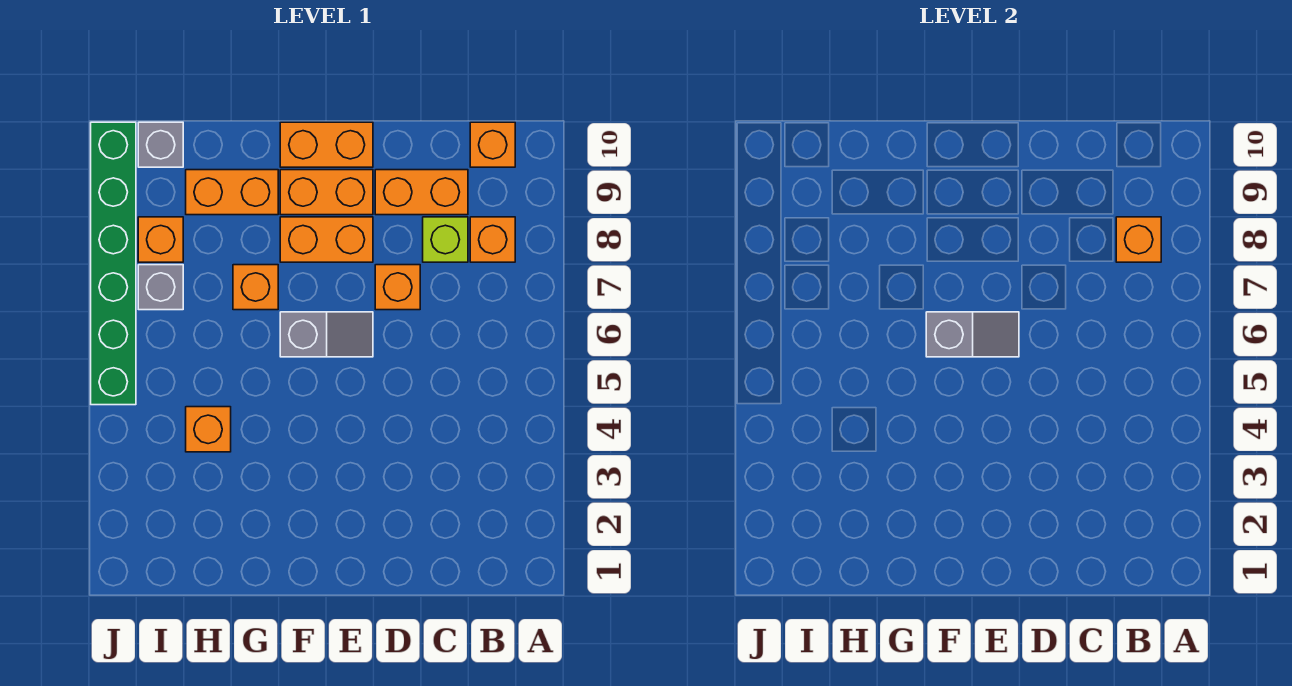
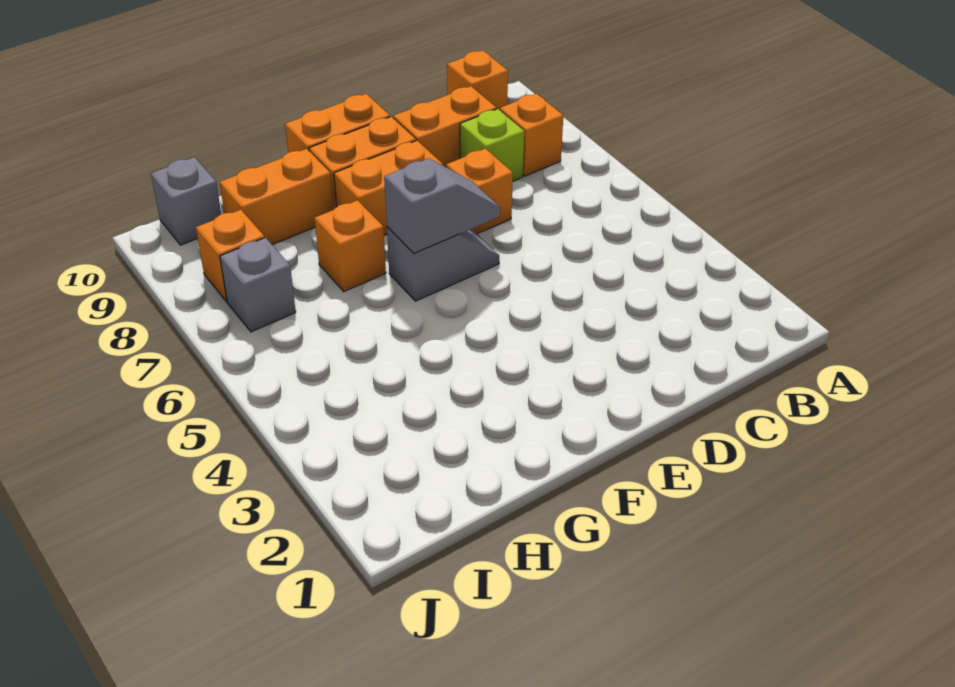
orange 1x1 brick [1116,217,1161,262] -> none
orange 1x1 brick [186,407,231,452] -> none
green 1x6 brick [91,122,136,405] -> none

